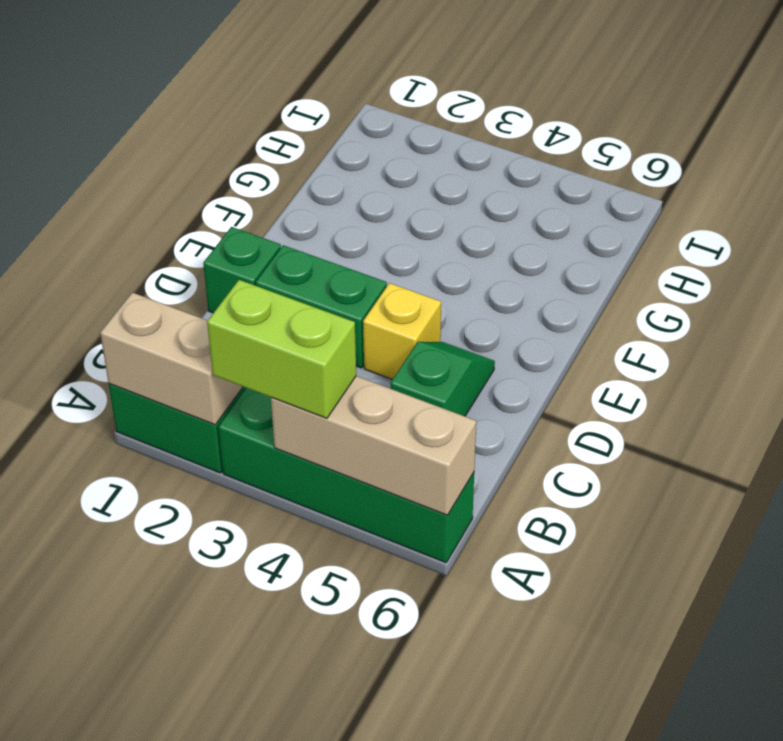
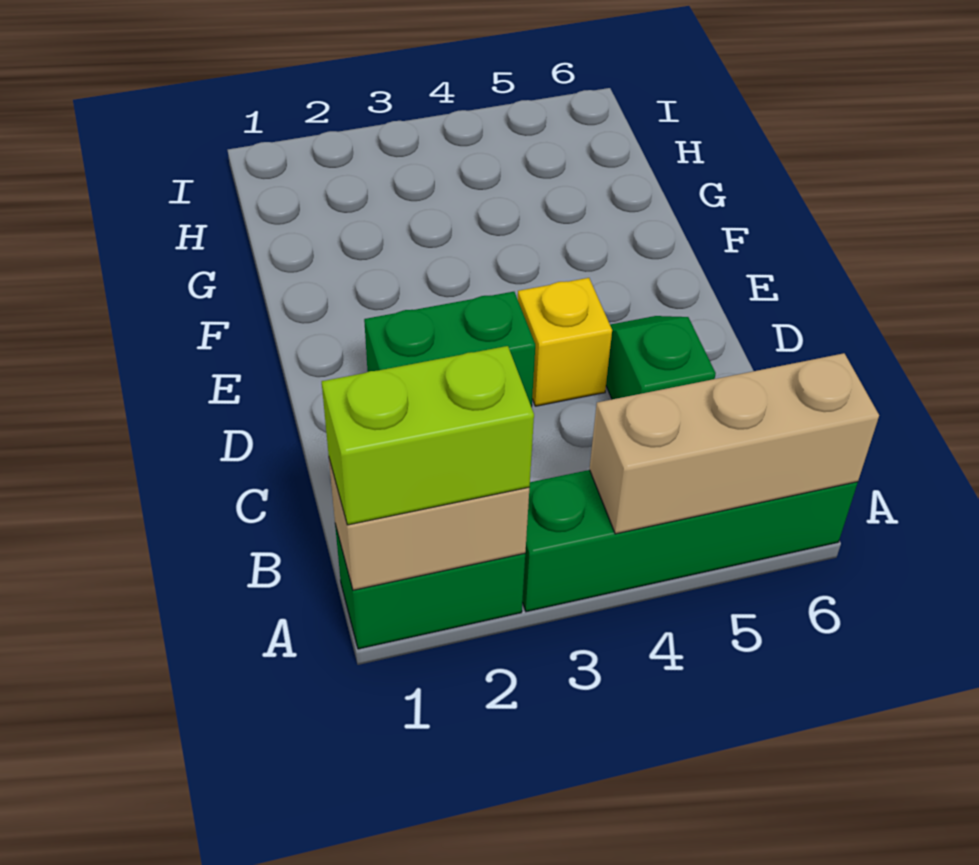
lime 1x2 brick [207,280,356,418] -> lime 1x2 brick moved to [322,346,534,525]
green 1x1 brick [203,227,281,313] -> none

